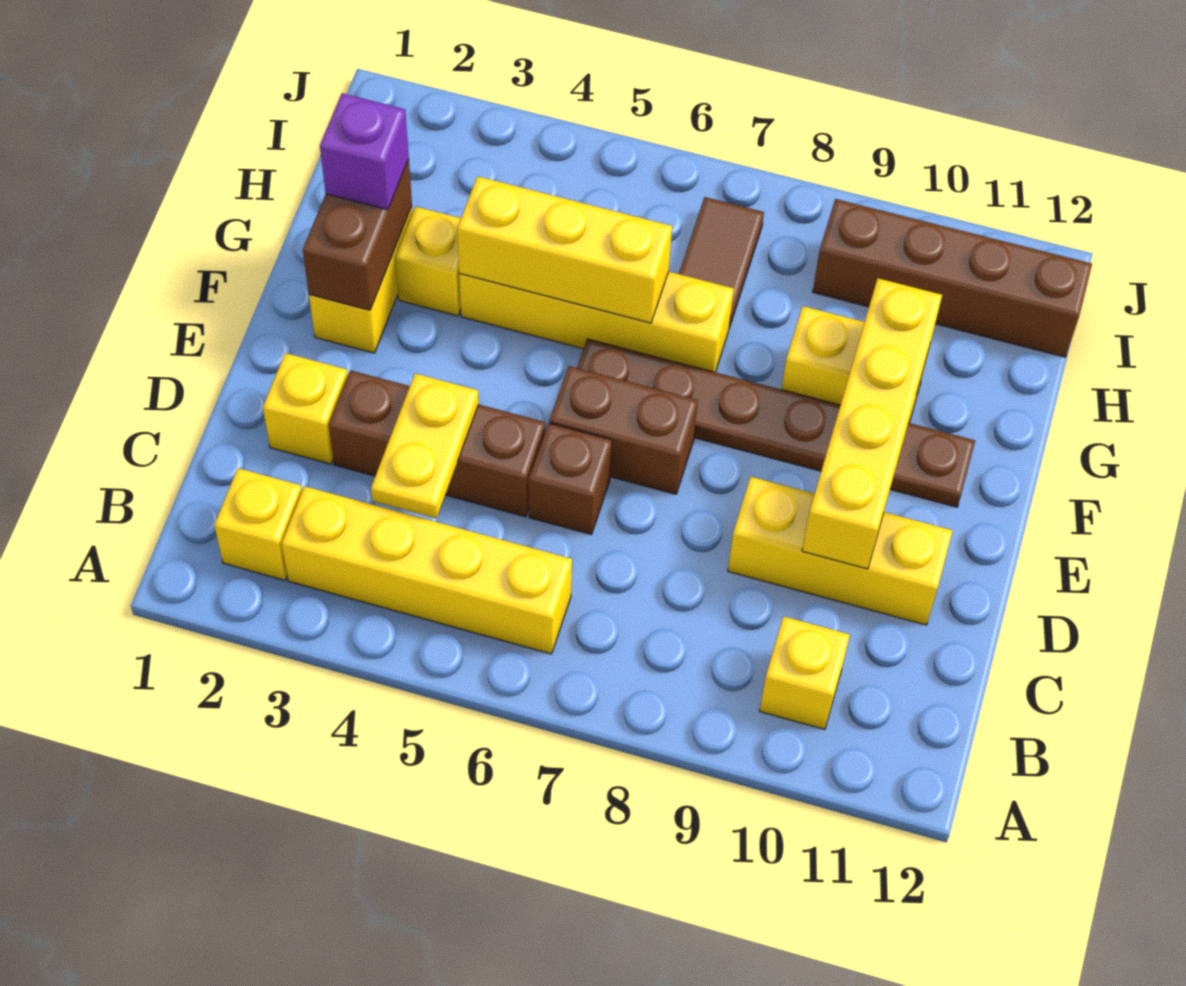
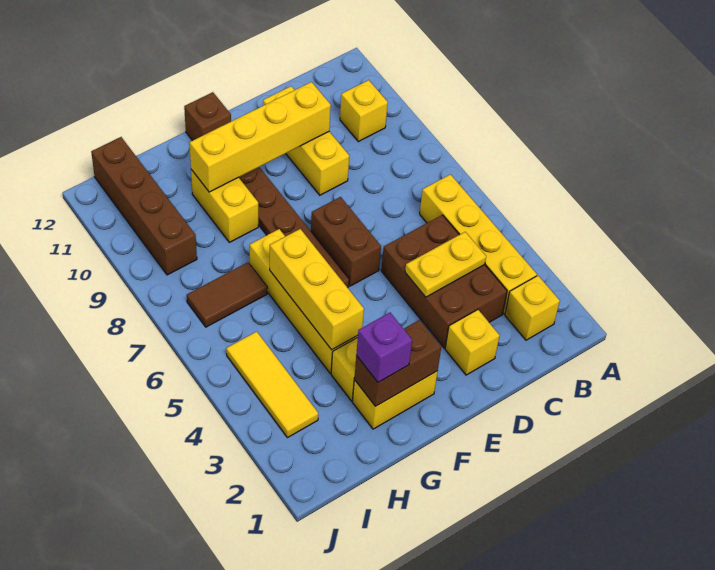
brown 1x3 brick [329,370,545,517] -> brown 2x3 brick [381,215,507,348]
brown 1x1 brick [529,423,612,535] -> brown 1x1 brick moved to [184,92,231,141]
none -> yellow 1x3 tile [226,332,318,438]

